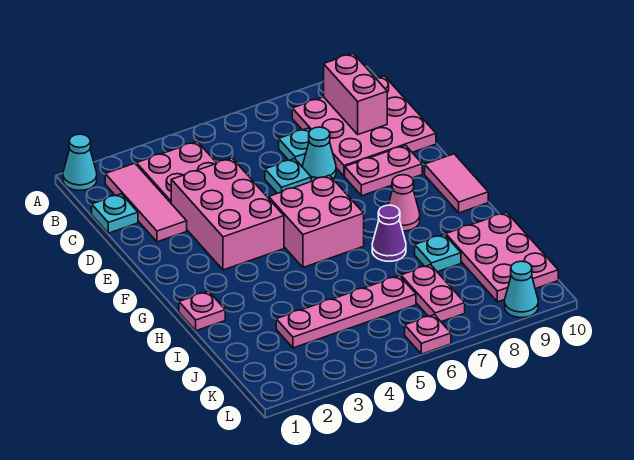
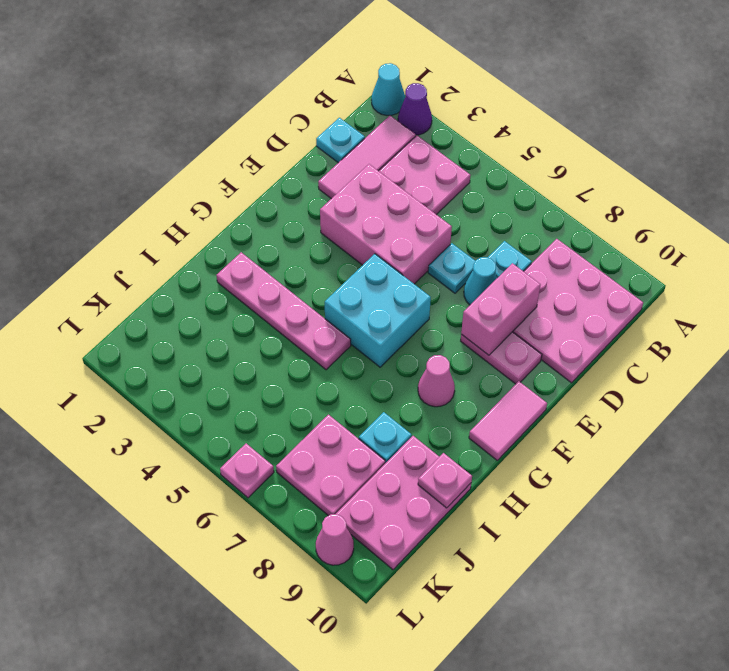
pink 1x2 brick [324,53,387,135] -> pink 1x2 brick moved to [461,263,541,355]
pink 2x3 brick [171,158,284,270] -> pink 2x3 brick turned to [320,164,452,284]
pink 2x2 brick [269,175,364,267] -> cyan 2x2 brick [325,254,431,367]
pink 1x1 plate [179,291,225,331] -> pink 1x1 plate moved to [418,453,472,508]
purple 1x1 cone [372,205,406,261] -> purple 1x1 cone moved to [398,83,432,135]
pink 1x4 plate [276,276,416,348] -> pink 1x4 plate moved to [216,252,351,370]
pink 1x2 plate [401,265,465,322] -> pink 2x2 plate [276,415,385,516]
cyan 1x1 cone [505,261,538,318] -> pink 1x1 cone [316,514,354,565]

